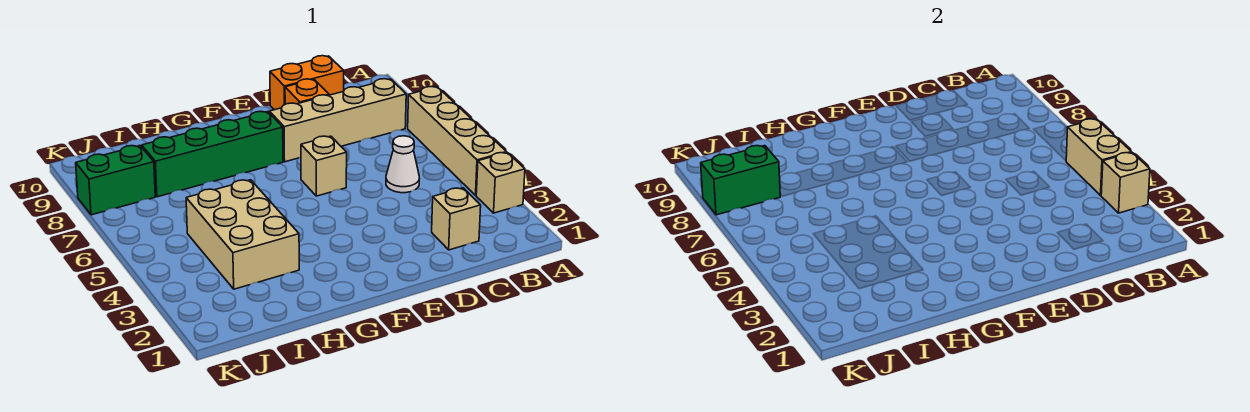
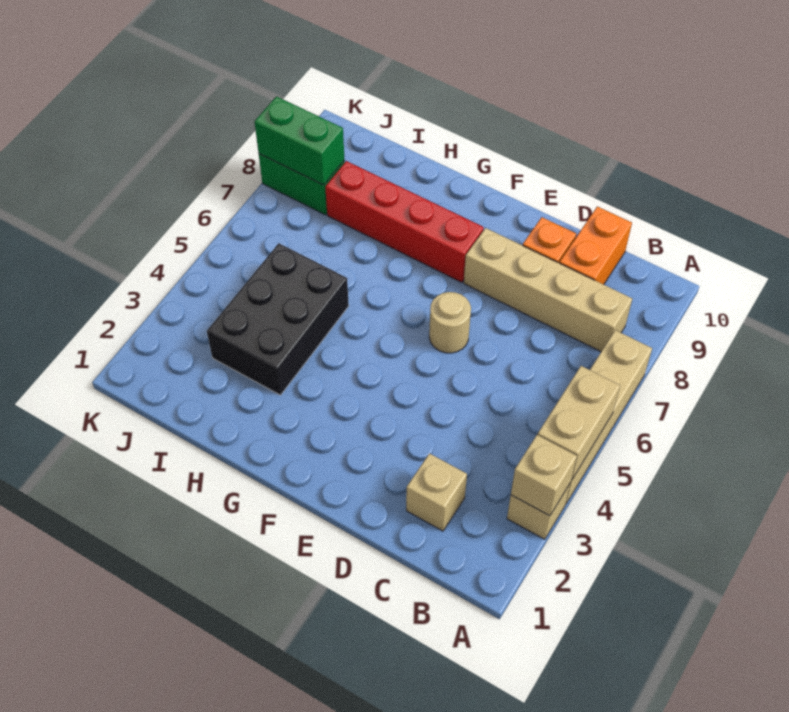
white 1x1 cone [386,136,419,193] -> none
orange 1x2 brick [270,56,344,110] -> orange 1x2 brick turned to [559,207,632,285]
tan 1x1 brick [301,136,347,196] -> tan 1x1 round brick [429,292,471,353]
green 1x4 brick [142,111,283,197] -> red 1x4 brick [325,161,484,282]
tan 2x3 brick [186,180,299,289] -> black 2x3 brick [207,243,349,395]

